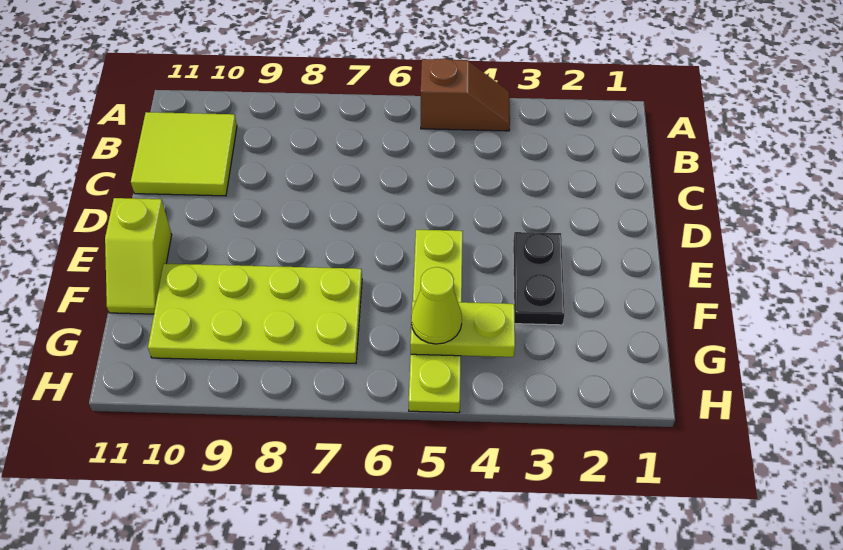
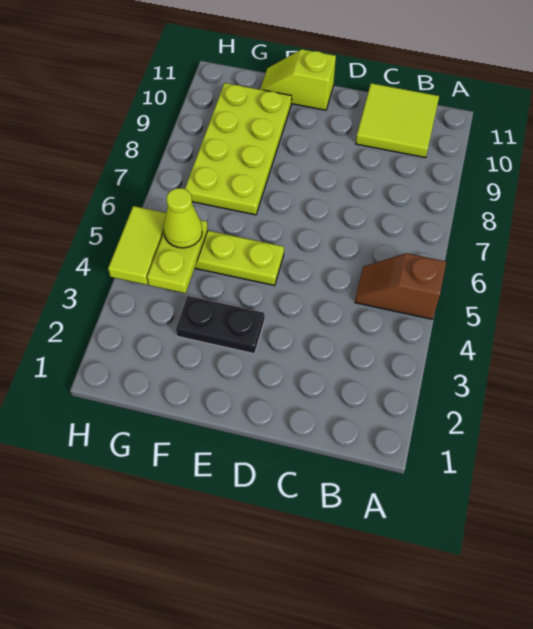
brown 1x2 slope [421,59,510,131] -> brown 1x2 slope turned to [355,253,446,319]
none -> lime 1x2 tile [108,206,166,285]

